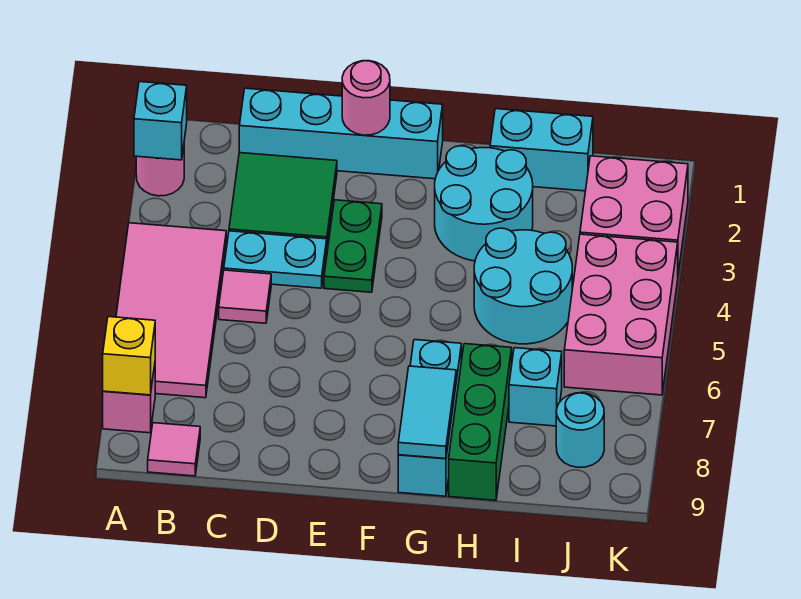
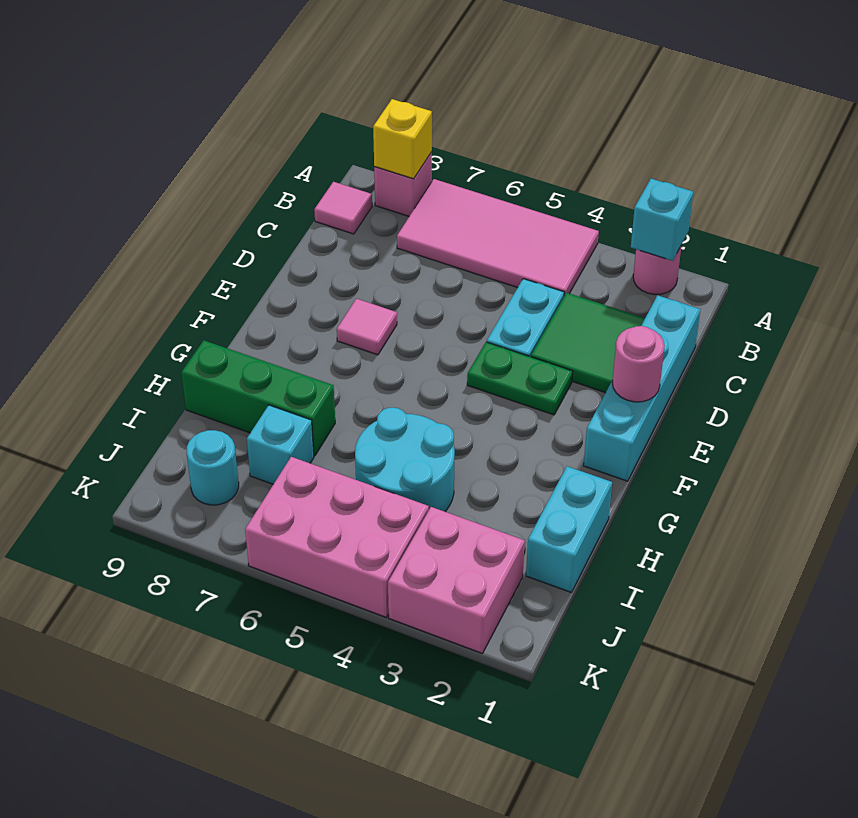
pink 1x1 tile [219,270,271,323] -> pink 1x1 tile moved to [337,299,397,355]
cyan 2x2 round brick [435,146,533,261] -> none
cyan 1x3 brick [398,340,461,496] -> none
cyan 1x2 tile [398,366,456,459] -> none

